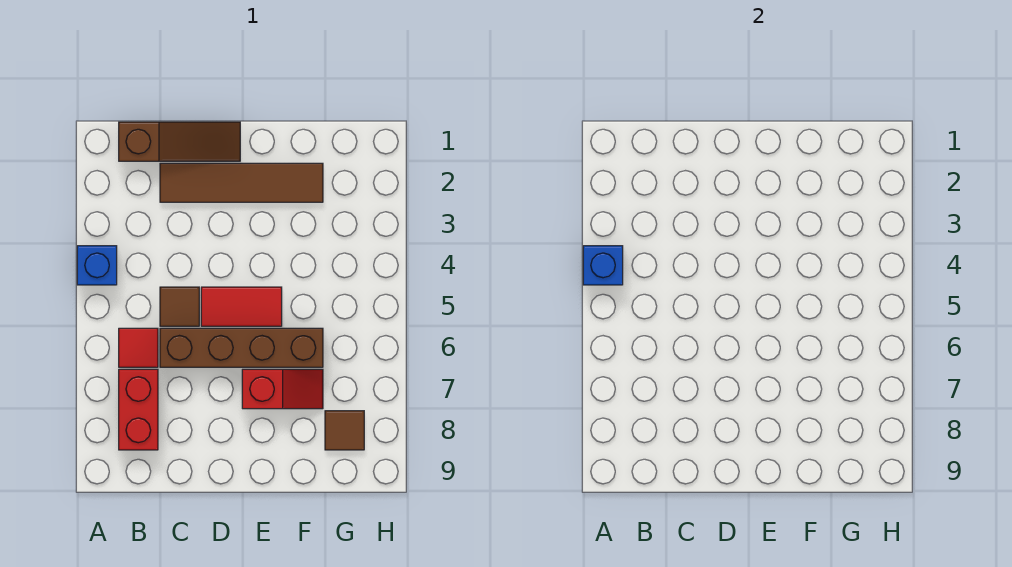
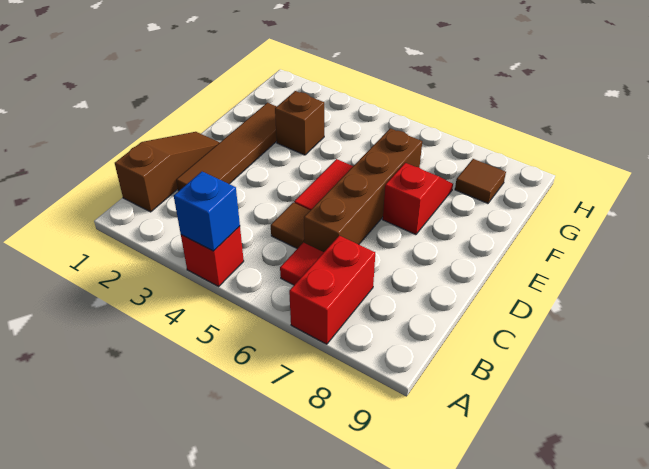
blue 1x1 brick [77,246,117,285] -> red 1x1 brick [181,226,244,286]
red 1x2 brick [119,369,158,450] -> red 1x2 brick turned to [289,236,375,344]
none -> brown 1x1 brick [275,91,324,155]

